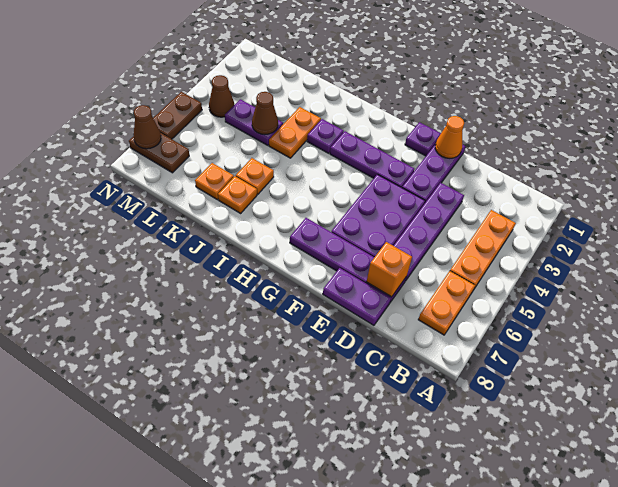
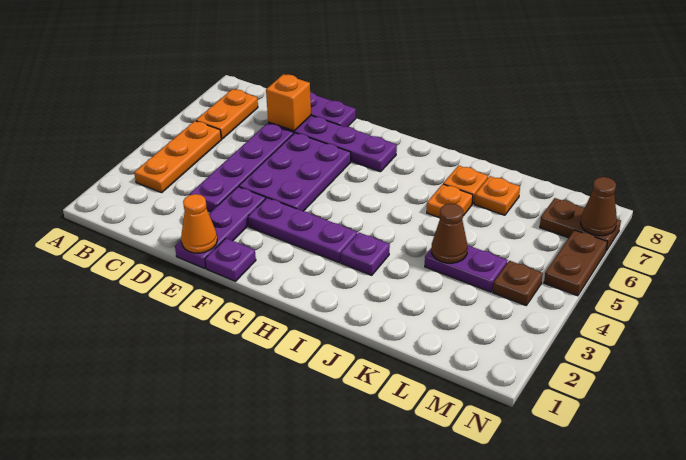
orange 1x2 plate [269,107,321,158] -> none
brown 1x1 cone [209,75,234,117] -> brown 1x1 plate [493,261,543,305]

